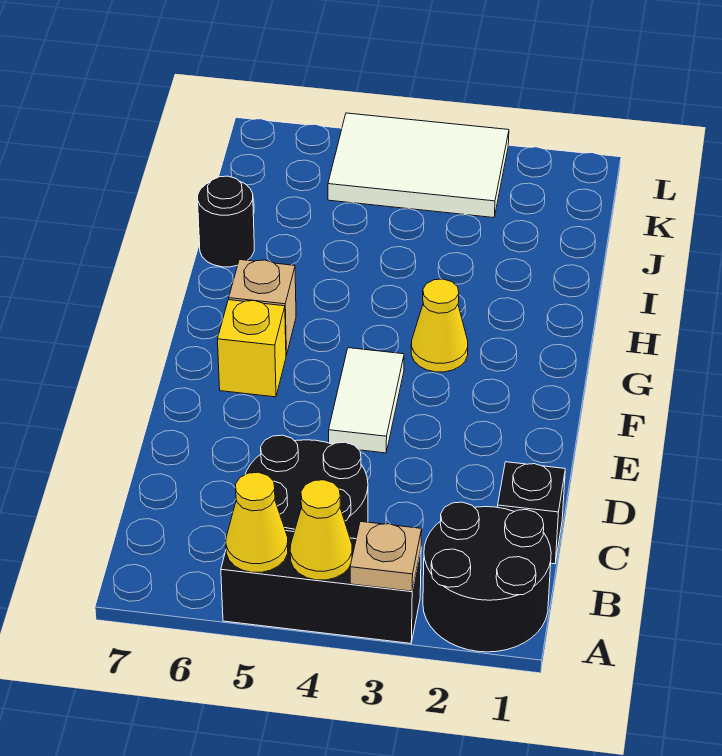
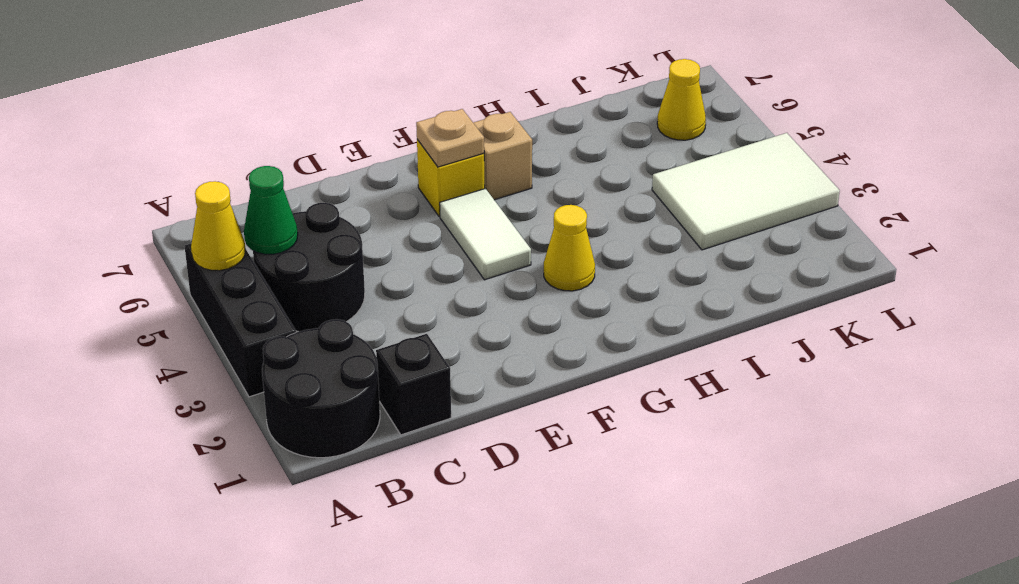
tan 1x1 plate [350,521,422,591] -> tan 1x1 plate moved to [416,109,484,167]
yellow 1x1 cone [290,480,352,580] -> yellow 1x1 cone moved to [657,59,706,140]
none -> green 1x1 cone [244,166,298,254]
white 1x2 tile [329,348,404,453] -> white 1x2 tile turned to [440,189,531,280]
black 1x1 round brick [198,176,254,267] -> none
white 2x3 tile [328,113,509,218] -> white 2x3 tile turned to [652,133,840,250]

